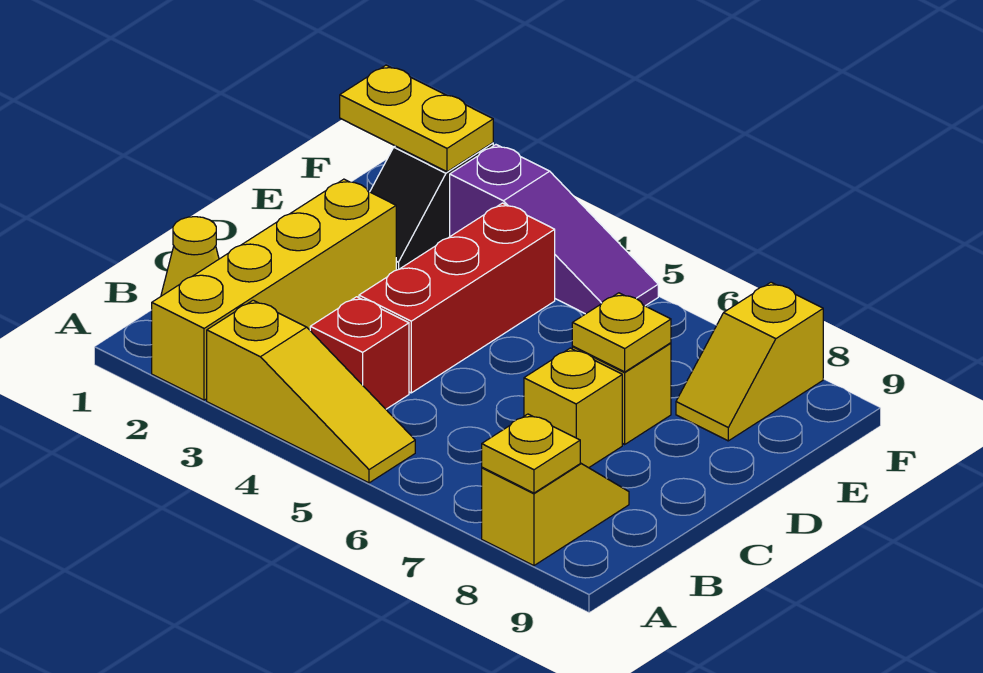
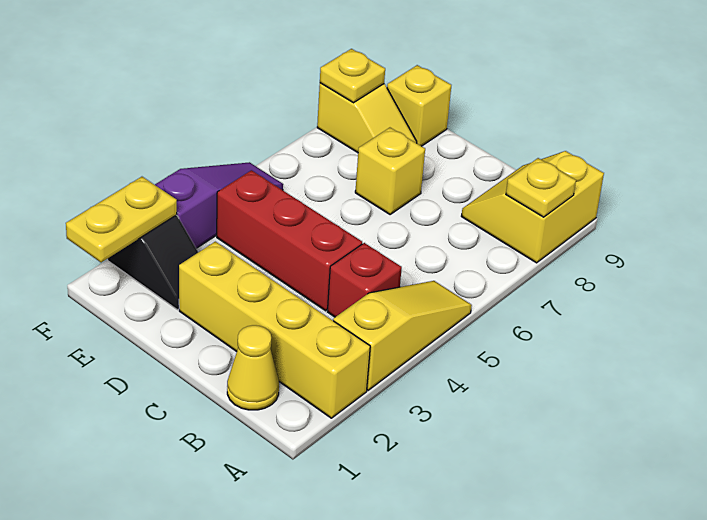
yellow 1x2 slope [482,463,629,566] -> yellow 2x2 slope [461,151,604,263]
yellow 1x1 brick [524,348,622,468] -> yellow 1x1 brick moved to [387,65,451,146]
yellow 1x1 plate [572,293,671,372] -> yellow 1x1 plate moved to [320,49,385,103]

